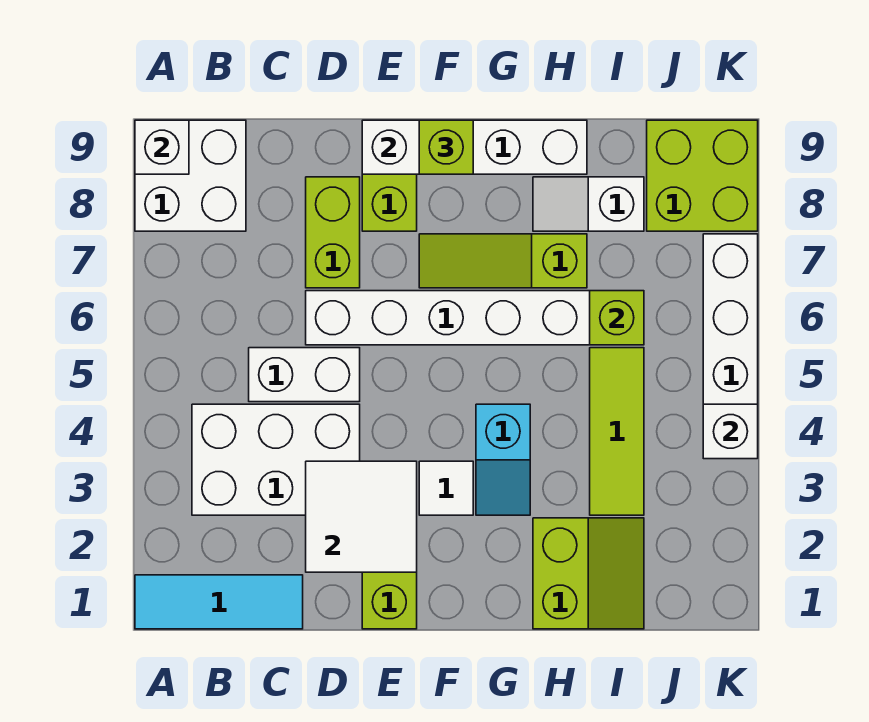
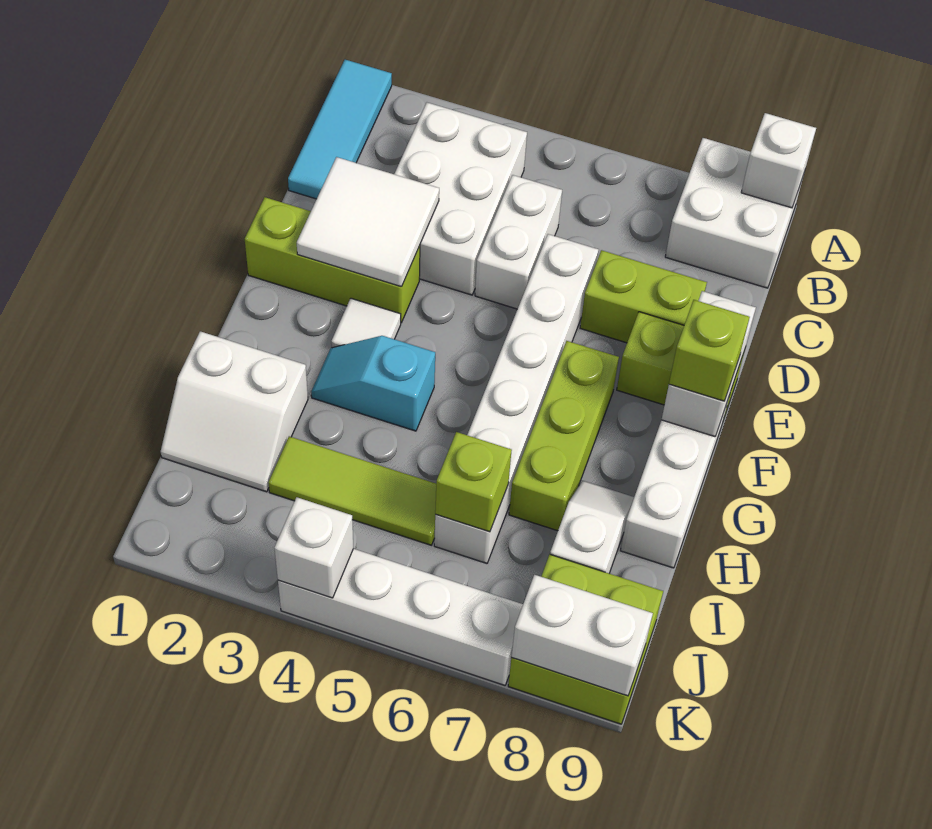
lime 1x3 slope [419,234,587,288] -> lime 1x3 brick [509,341,619,531]
lime 2x2 slope [533,518,644,629] -> white 2x2 slope [161,331,308,492]
none -> white 1x2 brick [511,575,653,696]

